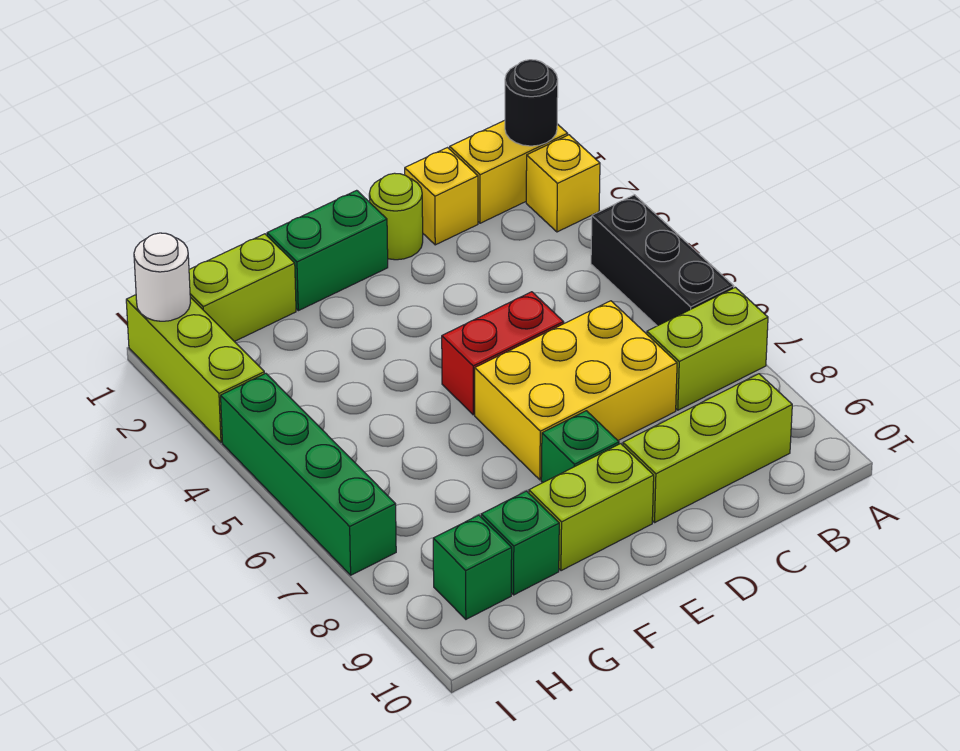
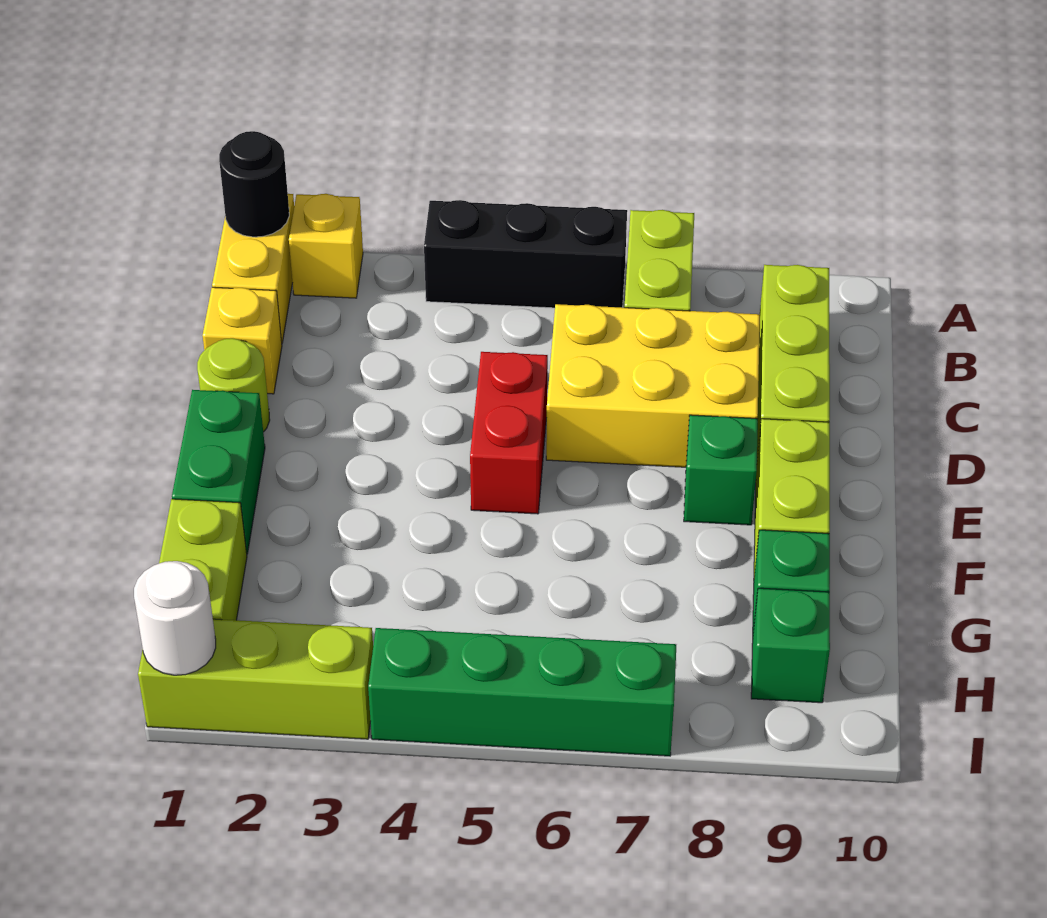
yellow 2x3 brick [475,301,677,480] -> yellow 2x3 brick turned to [546,304,760,467]

